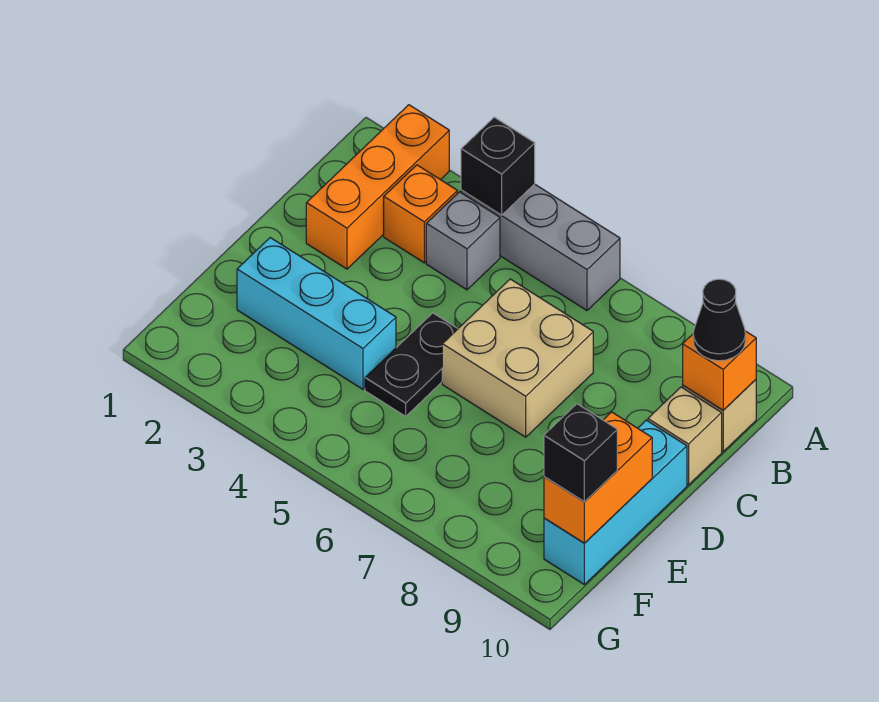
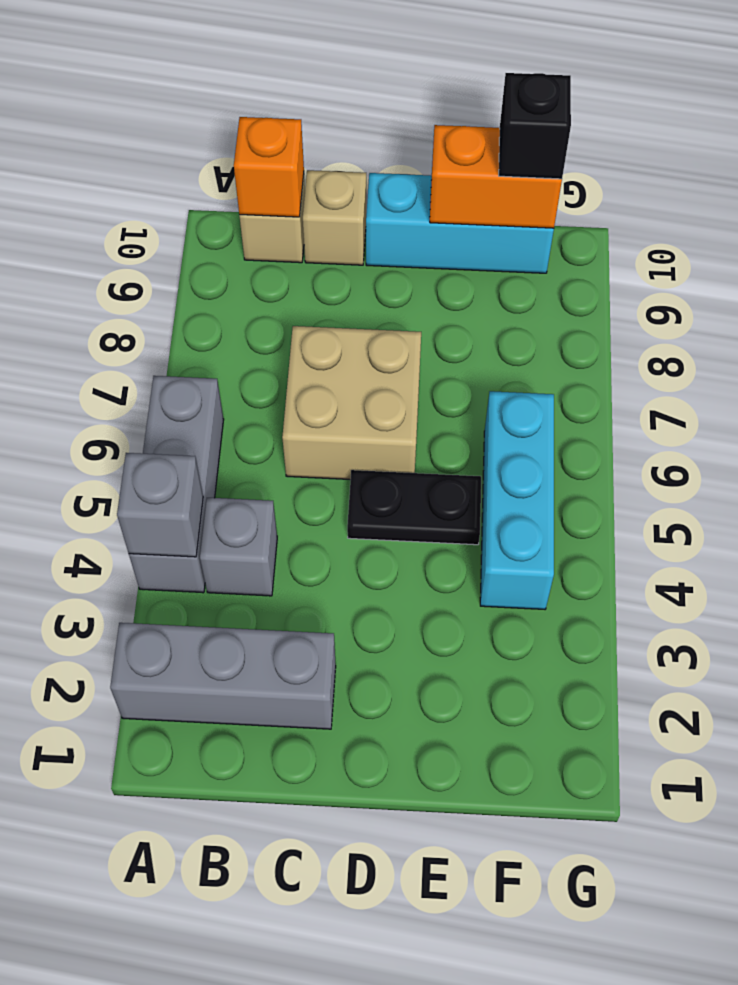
orange 1x3 brick [306,105,449,269] -> grey 1x3 brick [110,623,336,729]
black 1x1 brick [461,117,535,215] -> grey 1x1 brick [117,453,203,557]
orange 1x1 brick [384,165,457,263] -> none
black 1x1 cone [693,279,746,361] -> none
cyan 1x3 brick [237,238,396,389] -> cyan 1x3 brick moved to [480,391,554,609]

